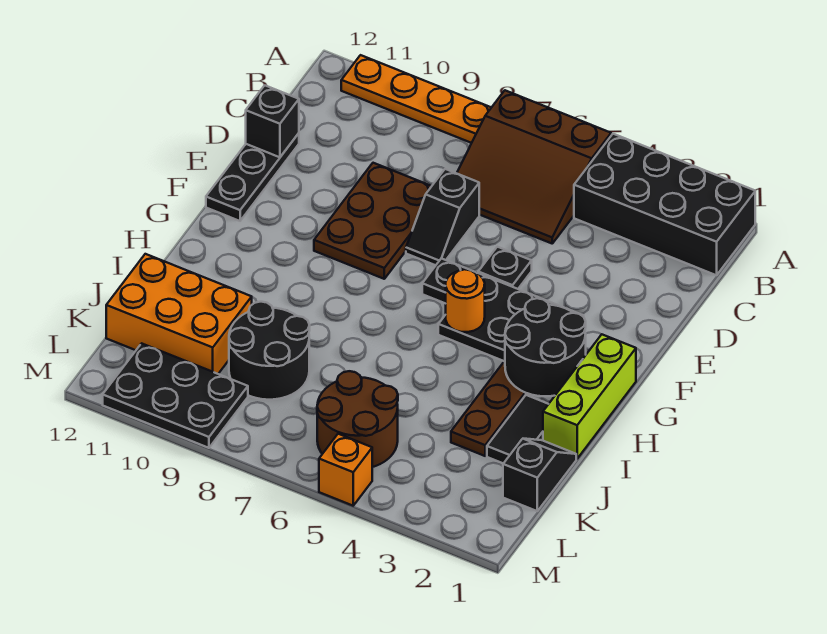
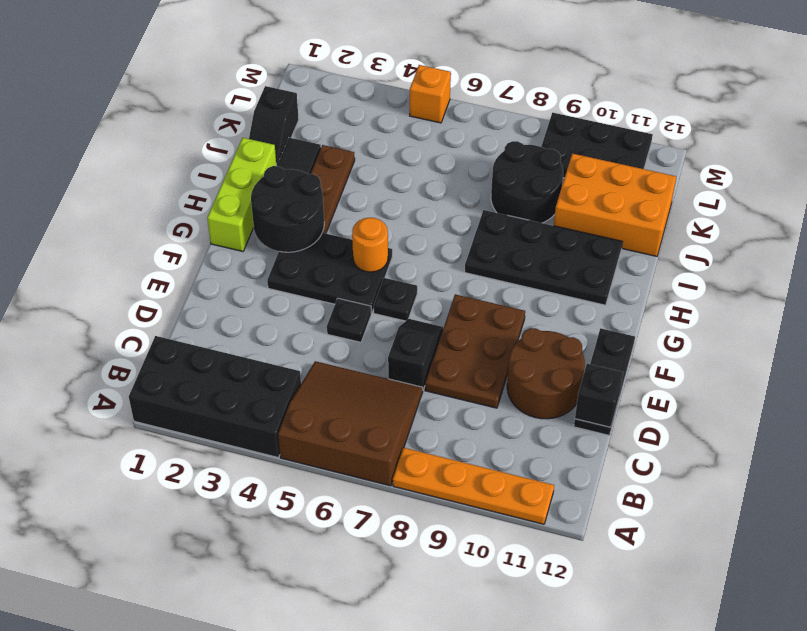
none -> black 2x4 plate [465,210,622,305]
brown 2x2 round brick [317,371,398,467] -> brown 2x2 round brick moved to [507,328,585,419]

